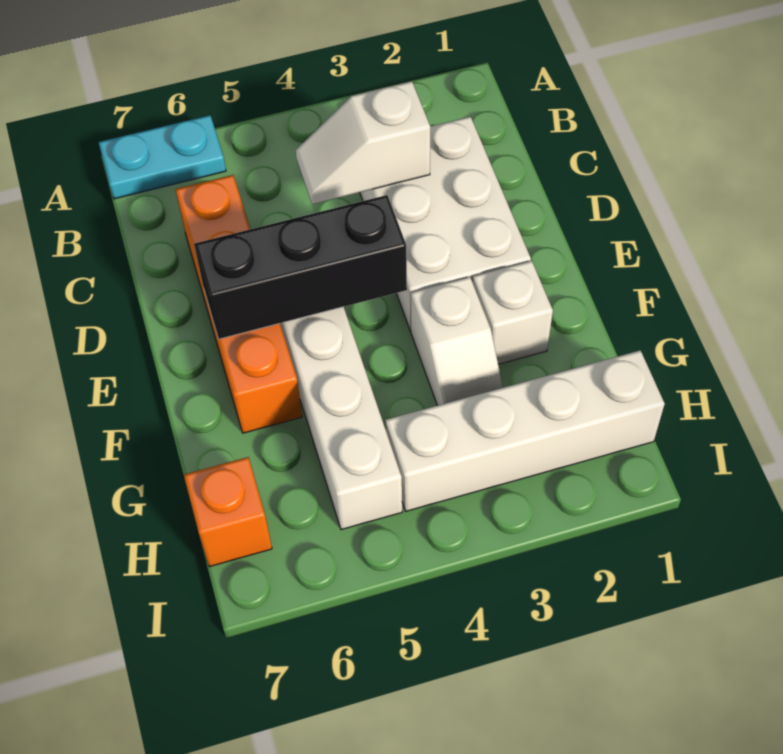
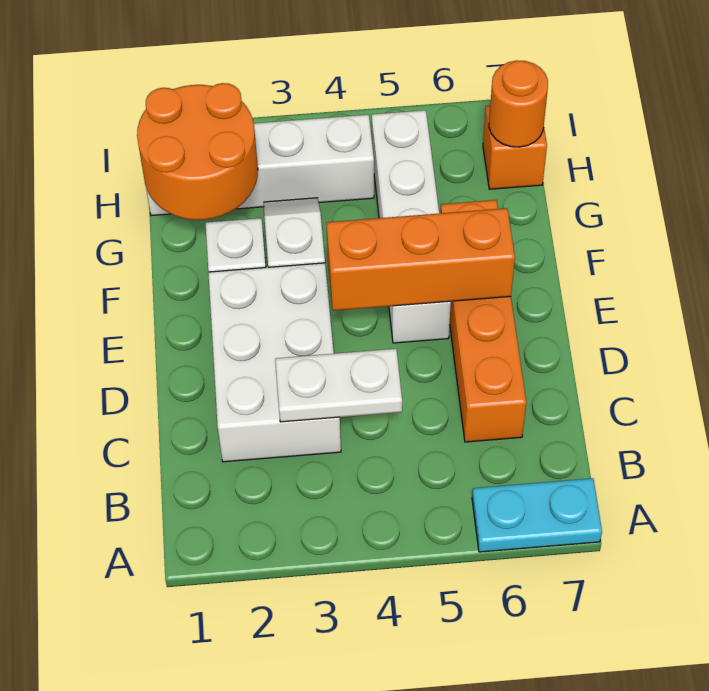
white 1x2 slope [296,81,430,204] -> white 1x2 plate [275,349,402,422]
black 1x3 brick [194,195,407,339] -> orange 1x3 brick [326,208,515,311]
none -> orange 2x2 round brick [137,83,258,220]
none -> orange 1x1 round brick [489,60,548,147]

